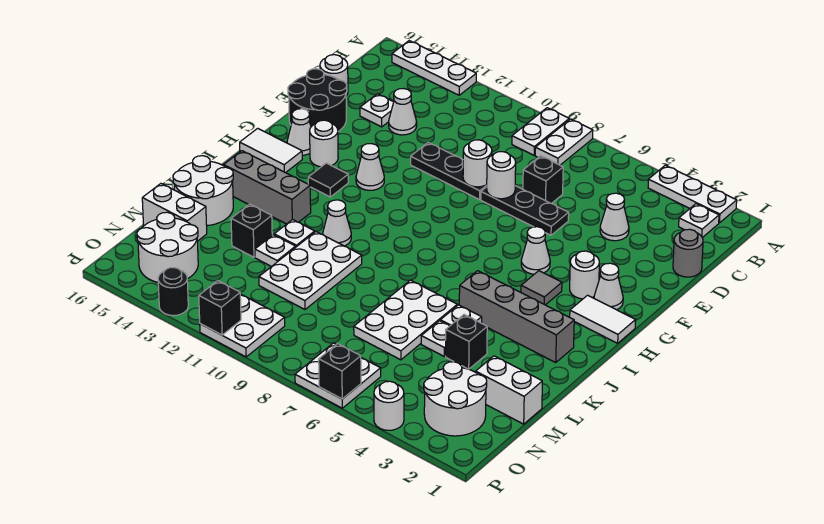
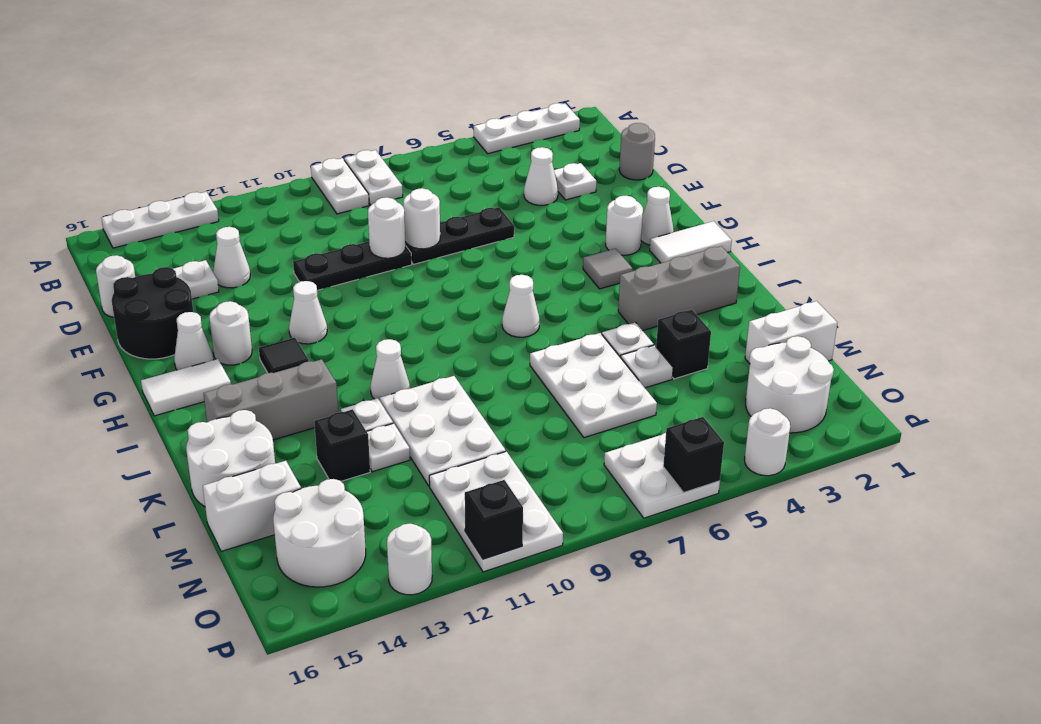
white 1x1 plate [679,204,719,238] -> white 1x1 plate moved to [554,163,596,200]
black 1x1 brick [523,156,563,204] -> none
white 1x1 cone [521,227,550,274] -> white 1x1 cone moved to [502,275,539,337]
grey 1x4 brick [459,271,574,362] -> grey 1x3 brick [618,246,740,331]
white 2x2 plate [200,294,285,357] -> white 2x3 plate [429,451,563,572]
black 1x1 round brick [158,268,188,316] -> white 1x1 round brick [387,524,432,595]

